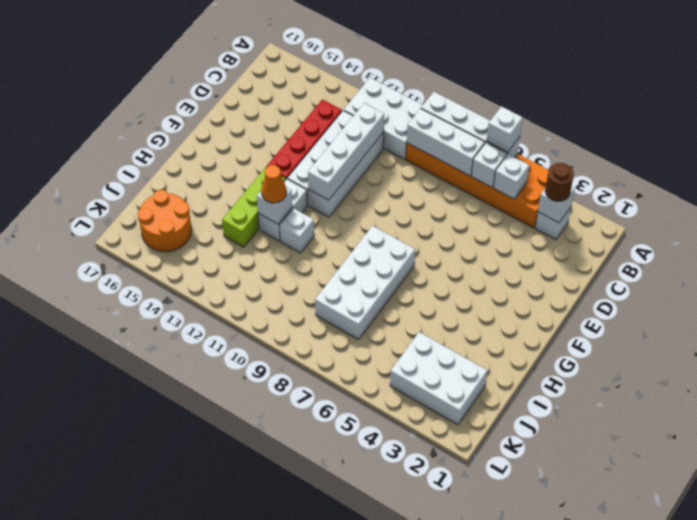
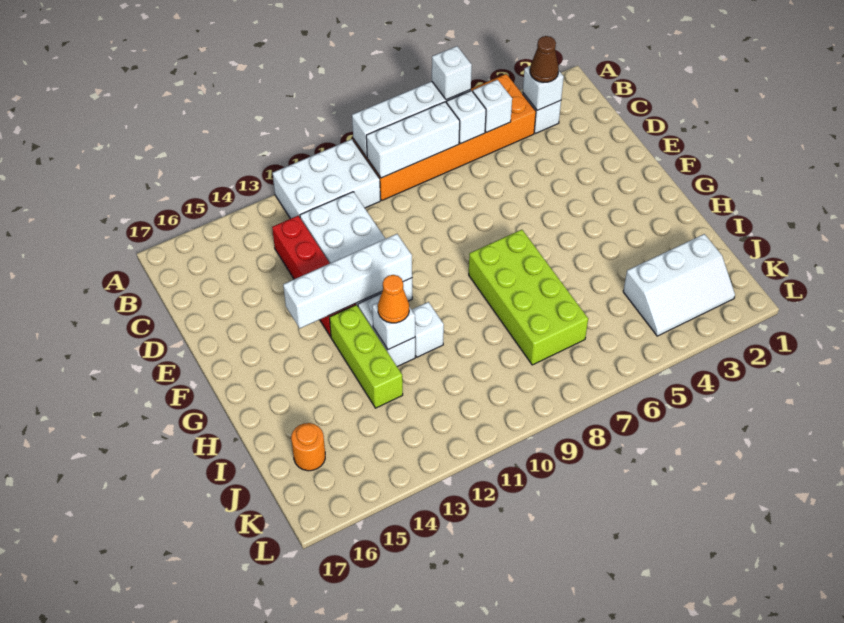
brown 1x1 round brick [545,163,574,201] -> brown 1x1 cone [530,36,559,83]
white 1x4 brick [308,103,384,200] -> white 1x4 brick turned to [283,234,412,328]
white 2x4 brick [315,226,415,340] -> lime 2x4 brick [469,230,588,365]
white 2x3 brick [390,332,487,425] -> white 2x3 slope [623,234,735,336]
orange 2x2 round brick [138,190,192,252] -> orange 1x1 round brick [291,423,325,471]

